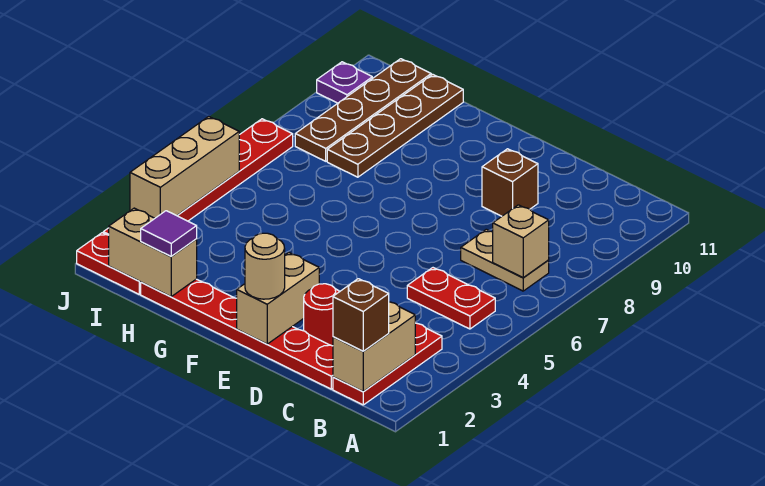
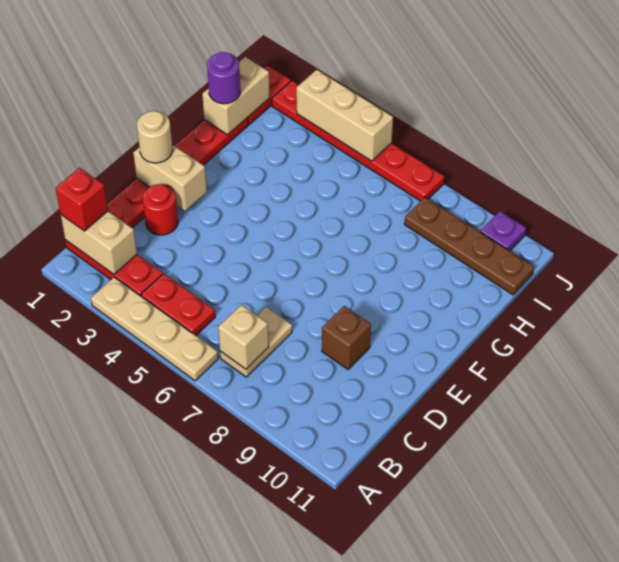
none -> tan 1x4 plate [91,277,218,381]
brown 1x1 brick [333,279,389,351] -> red 1x1 brick [56,168,108,231]
red 1x2 plate [407,268,495,329] -> red 1x2 plate turned to [141,274,215,335]
purple 1x1 tile [141,211,197,256] -> purple 1x1 round brick [207,52,241,104]
brown 1x4 plate [327,74,463,177] -> none

